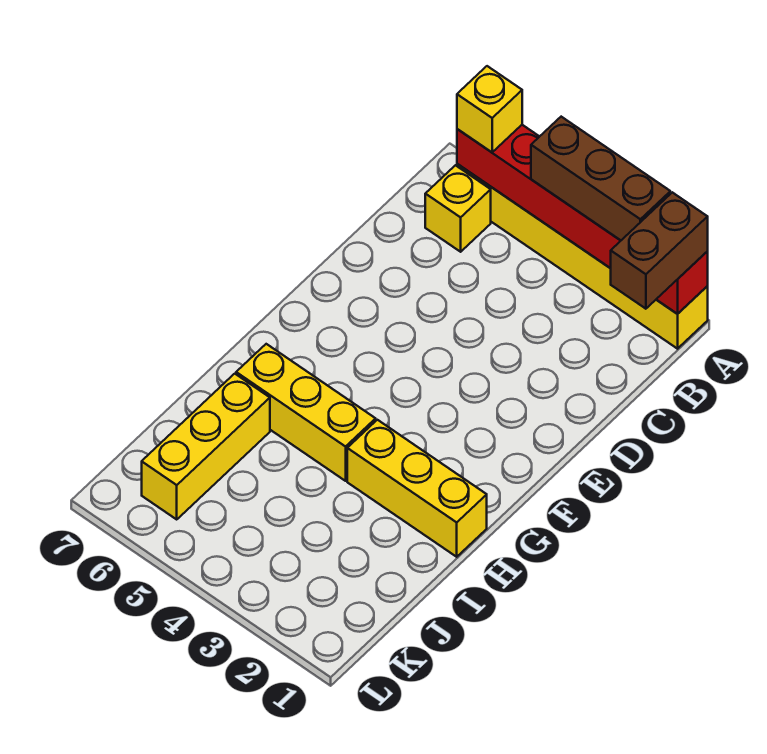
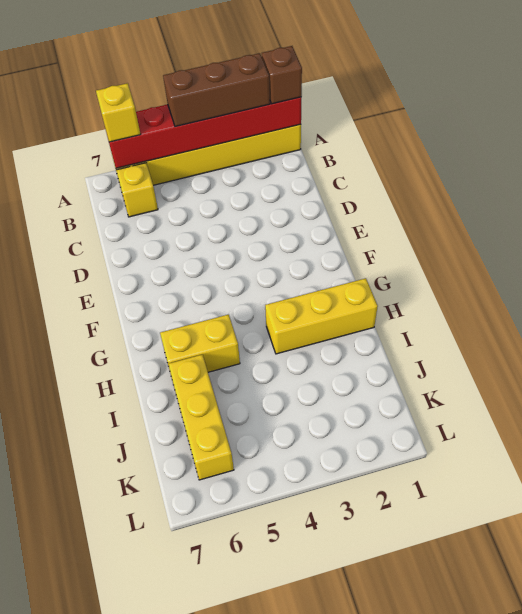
brown 1x2 brick [610,192,708,309] -> brown 1x1 brick [262,46,302,104]
yellow 1x3 brick [236,344,376,481] -> yellow 1x2 brick [160,315,240,372]

